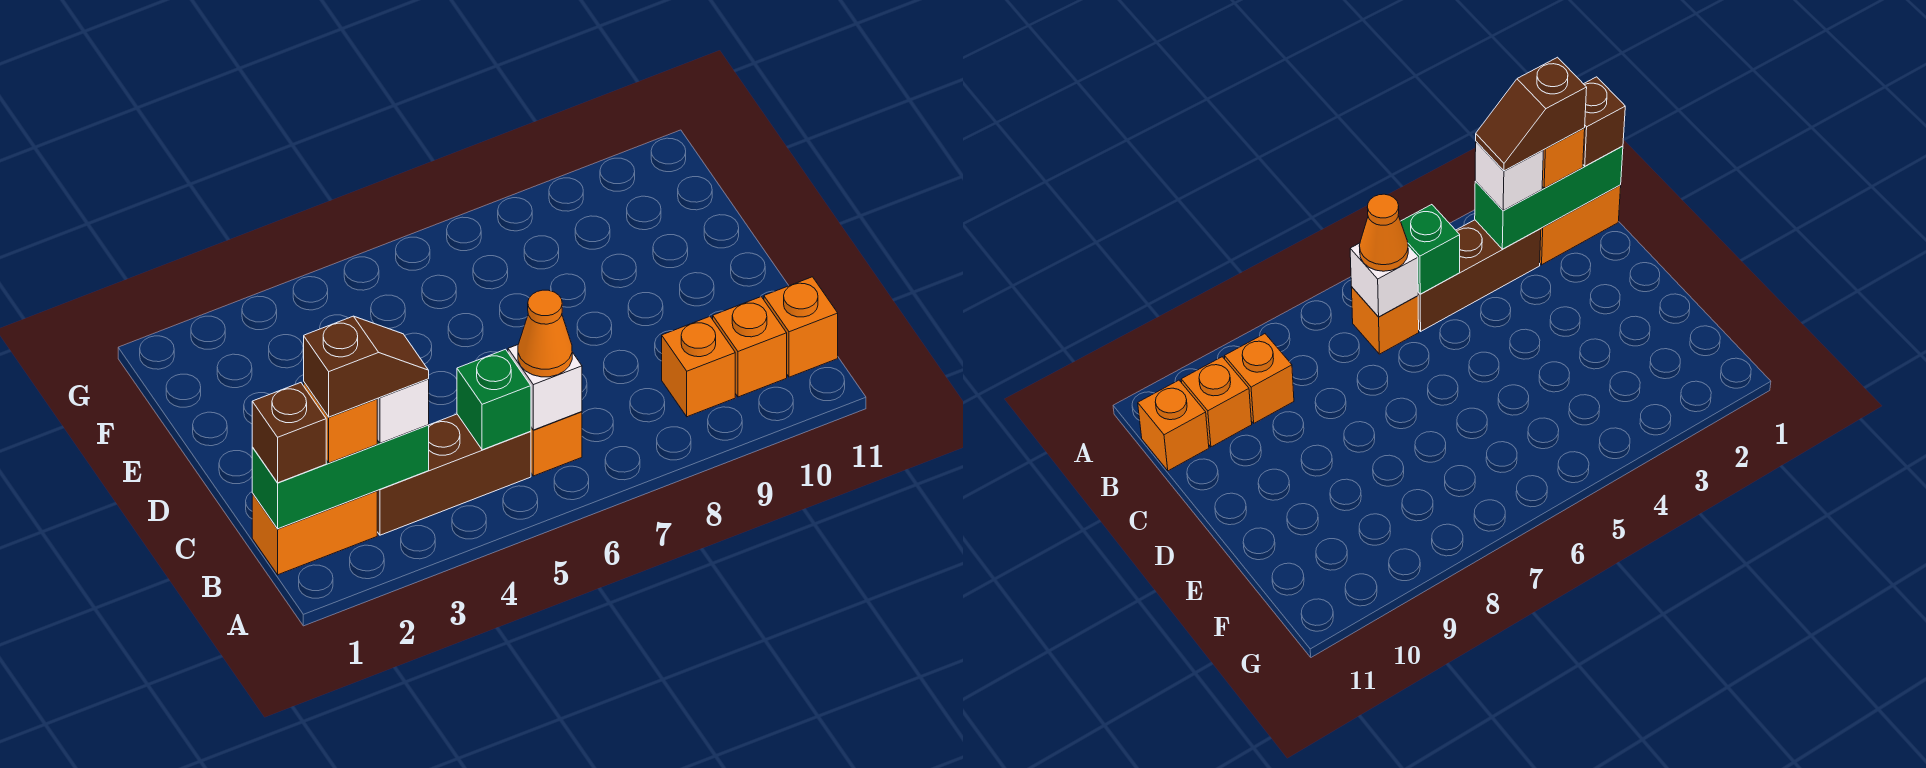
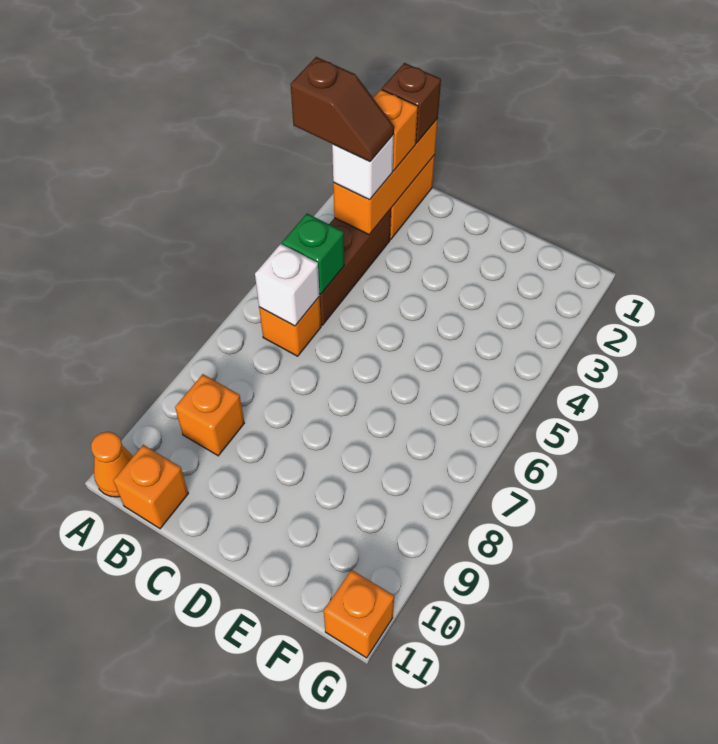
green 1x3 brick [252,425,429,529] -> orange 1x3 brick [333,119,438,235]
brown 1x2 slope [304,316,429,417] -> brown 1x2 slope turned to [290,57,394,162]
orange 1x1 cone [518,290,572,377] -> orange 1x1 cone moved to [91,432,133,497]
orange 1x1 brick [713,297,787,397] -> orange 1x1 brick moved to [324,570,394,658]

